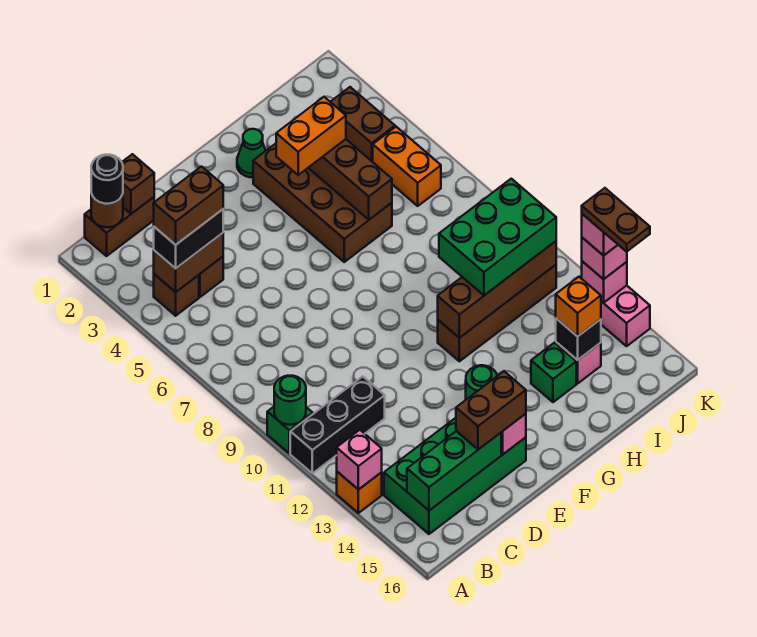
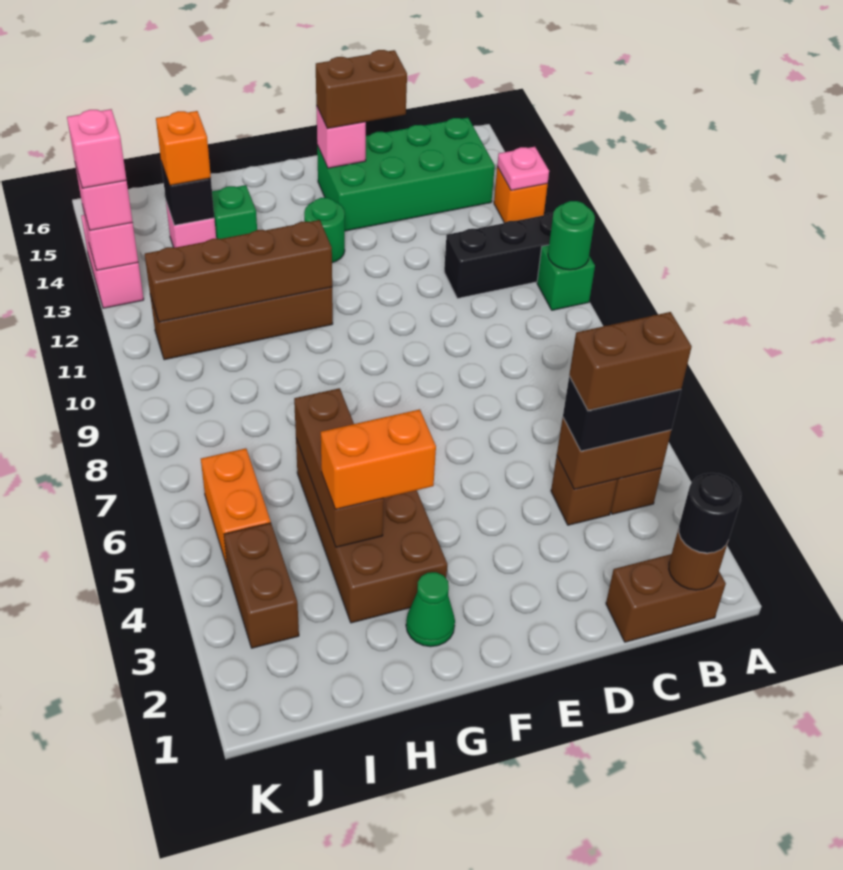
pink 1x1 brick [337,430,382,490] -> pink 1x1 plate [497,147,549,190]
green 1x3 brick [407,431,501,510] -> none
brown 1x1 brick [122,154,154,214] -> none
green 2x3 brick [439,179,556,295] -> none
brown 1x2 plate [582,188,650,252] -> none

